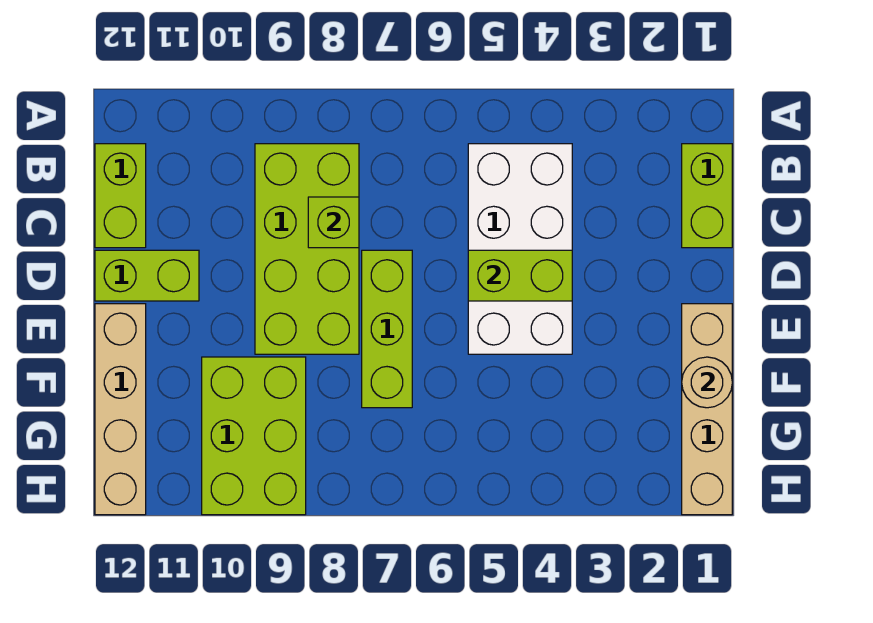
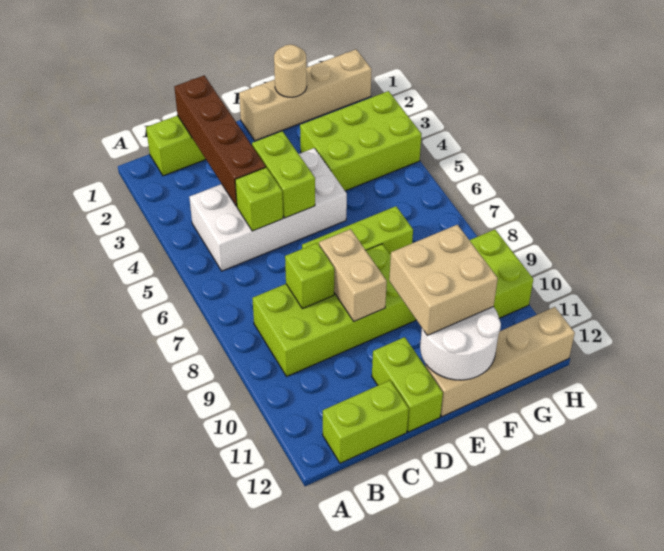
none -> brown 1x4 brick [174,75,266,206]
none -> lime 1x1 brick [235,167,283,231]
none -> tan 1x2 brick [319,229,387,321]
none -> tan 2x2 brick [389,225,498,336]
none -> white 2x2 round brick [420,307,501,380]
none -> lime 2x3 brick [300,91,422,191]

